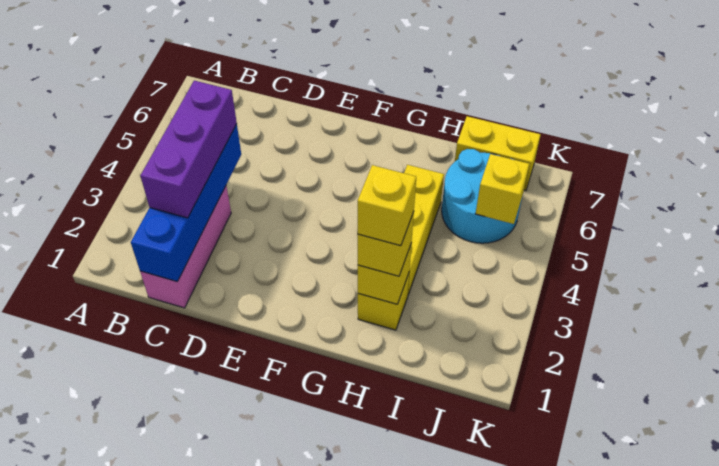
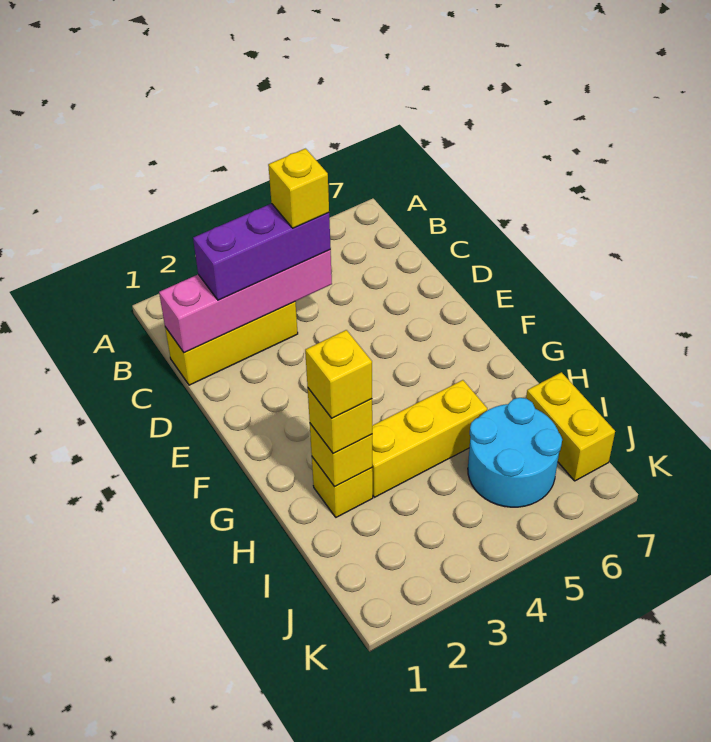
pink 1x3 brick [140,186,231,308] -> yellow 1x3 brick [165,302,298,385]
blue 1x4 brick [131,124,241,282] -> pink 1x4 brick [159,250,332,353]
yellow 1x1 brick [476,154,529,224] -> yellow 1x1 brick moved to [268,149,329,228]

